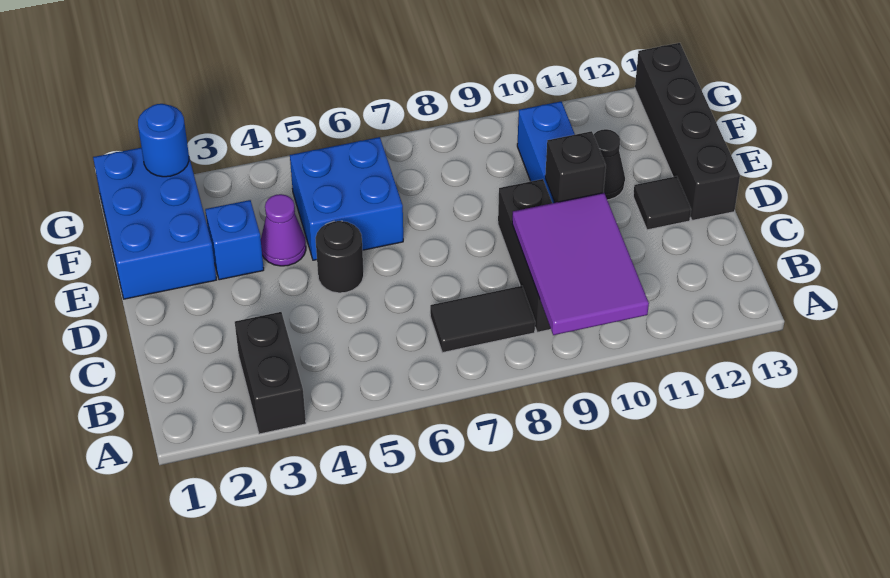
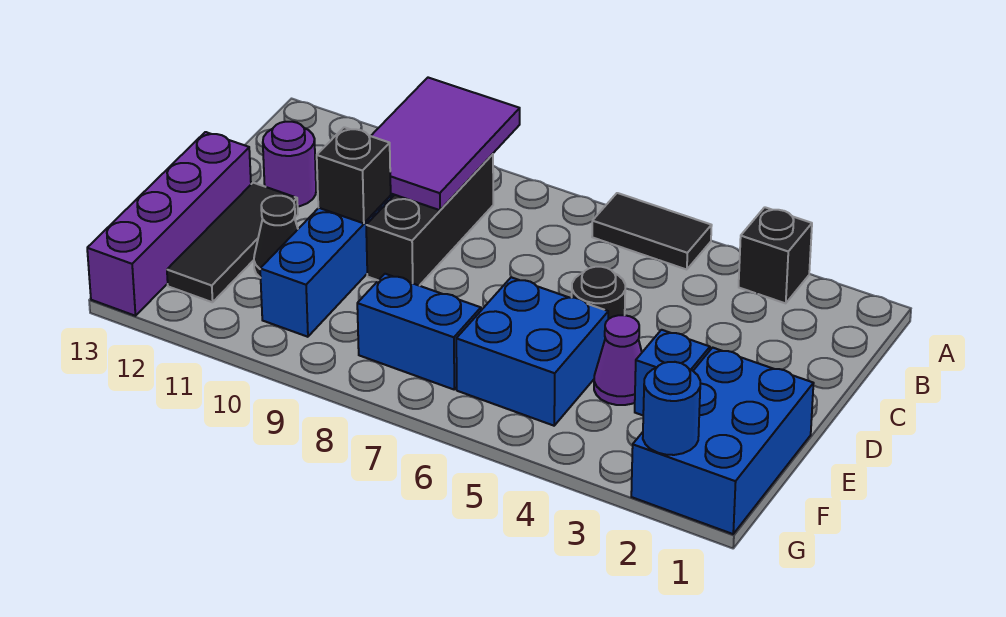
black 1x2 brick [235,312,306,434] -> black 1x1 brick [739,207,812,303]
black 1x2 tile [430,286,535,353] -> black 1x2 tile moved to [592,193,712,270]
none -> purple 1x1 round brick [263,122,316,206]
black 1x1 tile [633,176,691,230] -> black 1x3 tile [167,183,298,302]
black 1x4 brick [635,43,740,220] -> purple 1x4 brick [87,132,251,316]
none -> blue 1x2 brick [357,274,481,389]

